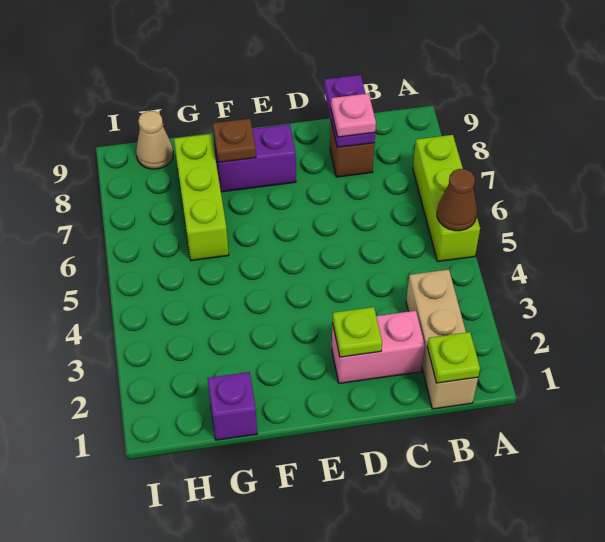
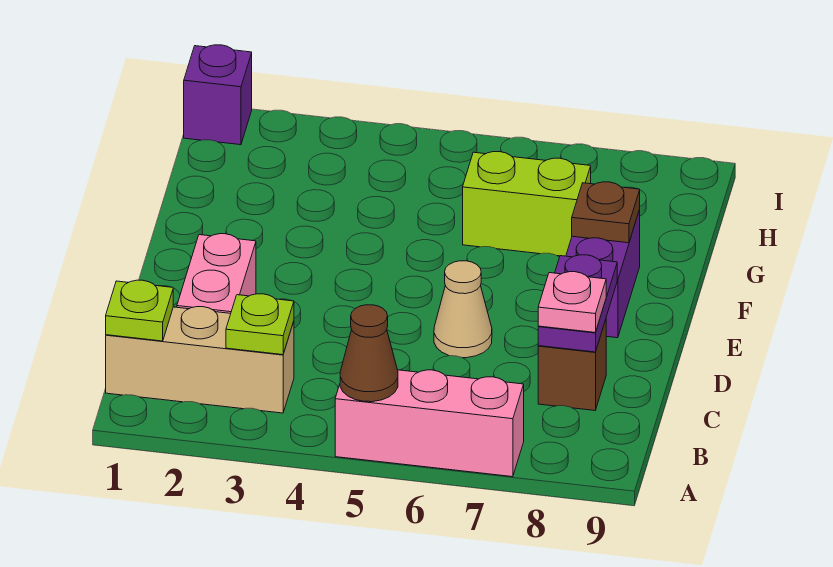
lime 1x3 brick [413,135,480,262] -> pink 1x3 brick [335,370,524,477]
purple 1x2 plate [324,75,375,147] -> purple 1x2 plate turned to [538,255,617,352]
lime 1x1 plate [333,307,382,357] -> lime 1x1 plate moved to [226,294,294,355]
purple 1x1 brick [207,372,257,440] -> purple 1x1 brick moved to [184,45,252,145]
lime 1x3 brick [174,134,229,261] -> lime 1x2 brick [463,152,591,256]
tan 1x1 cone [136,111,173,169] -> tan 1x1 cone moved to [434,261,492,358]

